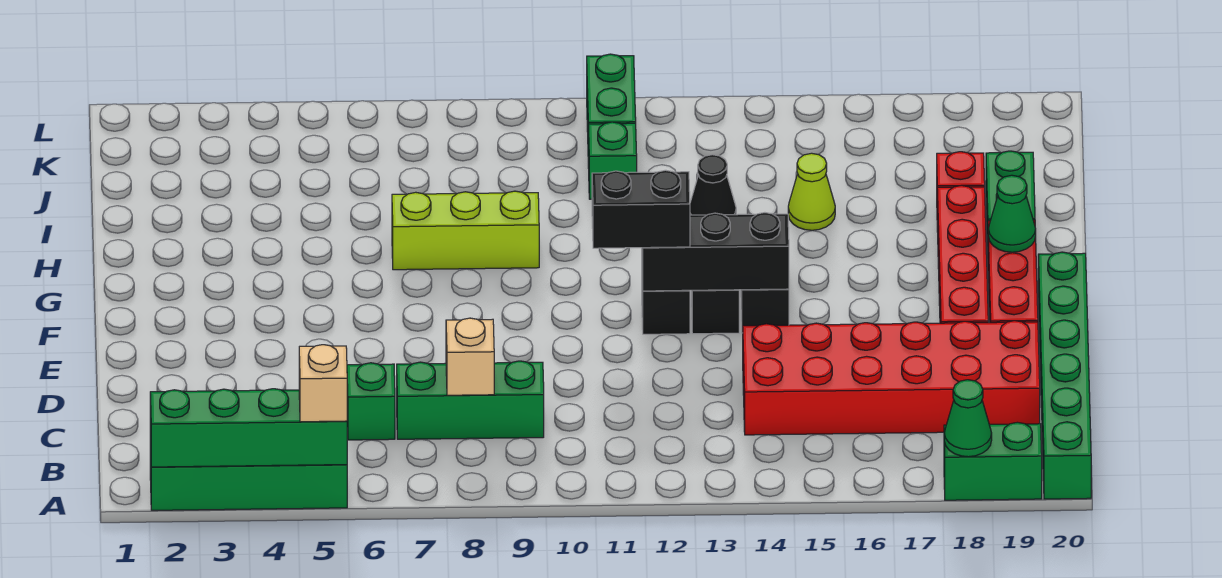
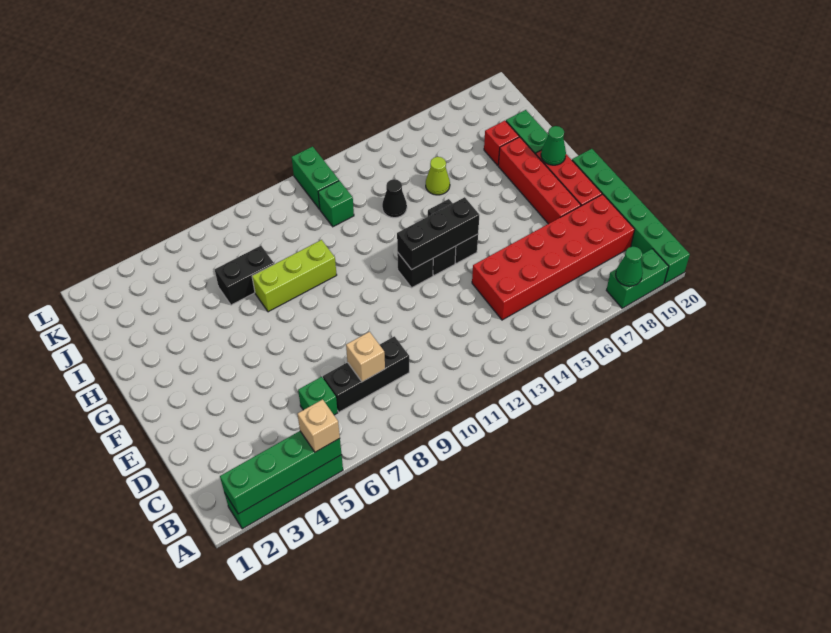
green 1x3 brick [397,361,544,439] -> black 1x3 brick [323,336,409,412]
black 1x2 brick [592,170,690,248] -> black 1x2 brick moved to [215,246,274,305]

